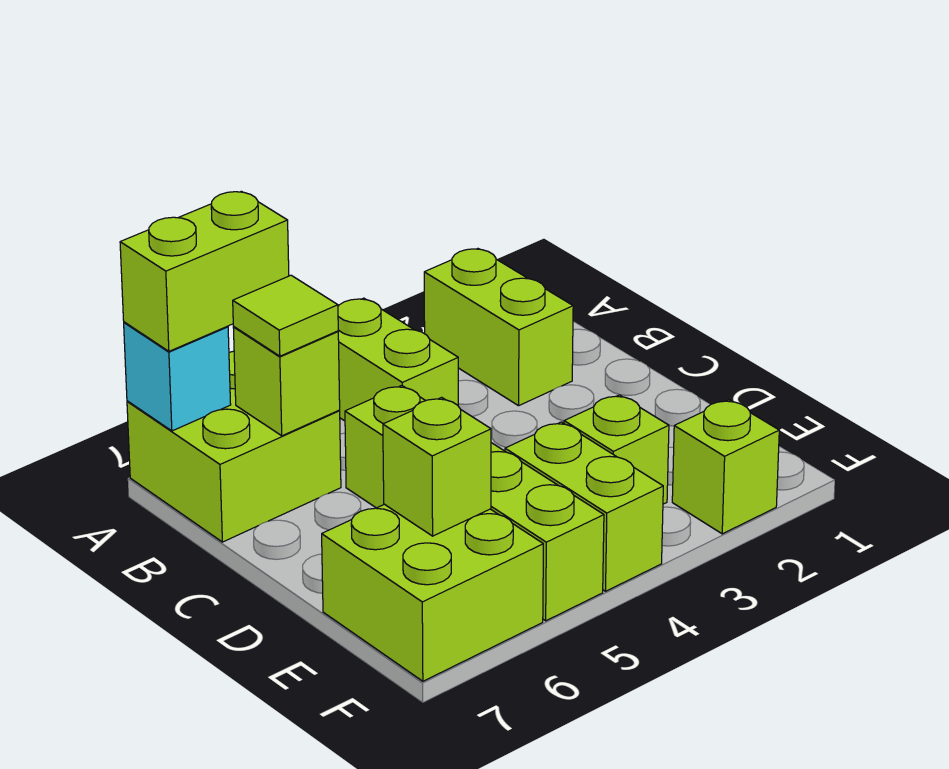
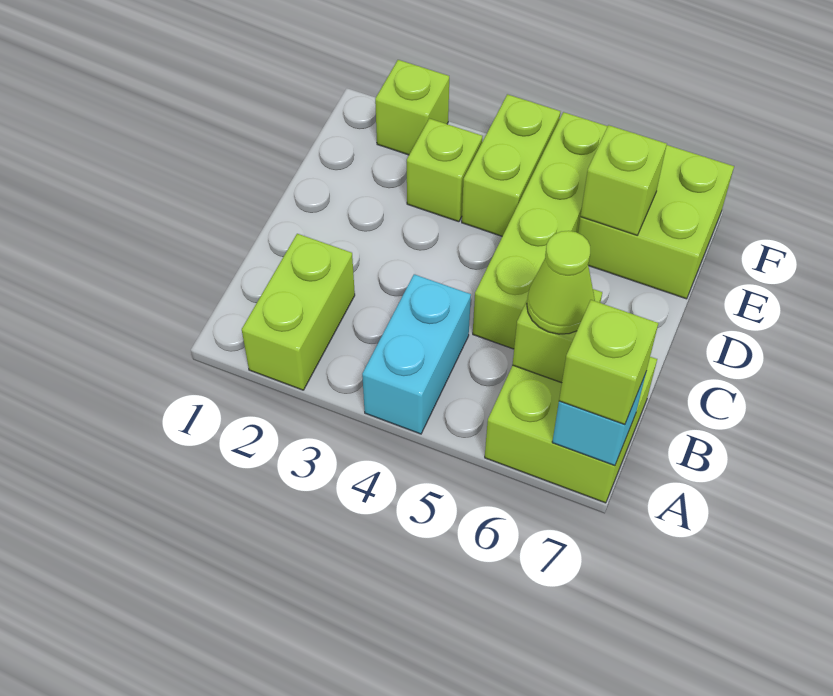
lime 1x2 brick [338,298,458,421] -> cyan 1x2 brick [362,274,471,434]
lime 1x2 brick [120,191,289,351] -> lime 1x1 brick [559,300,658,425]
lime 1x1 tile [233,275,338,356] -> lime 1x1 cone [527,231,595,334]

